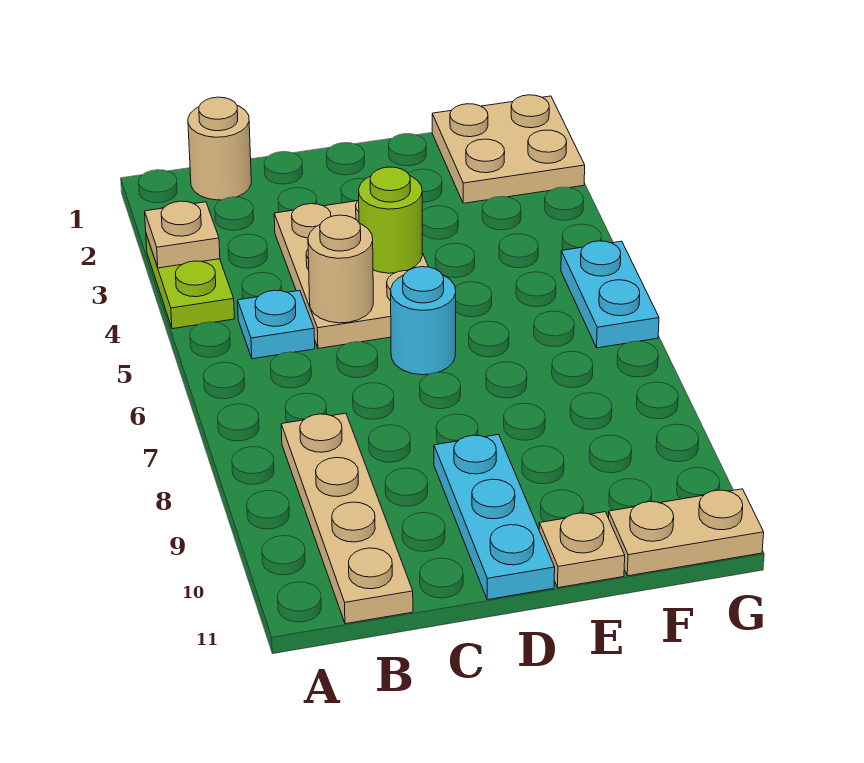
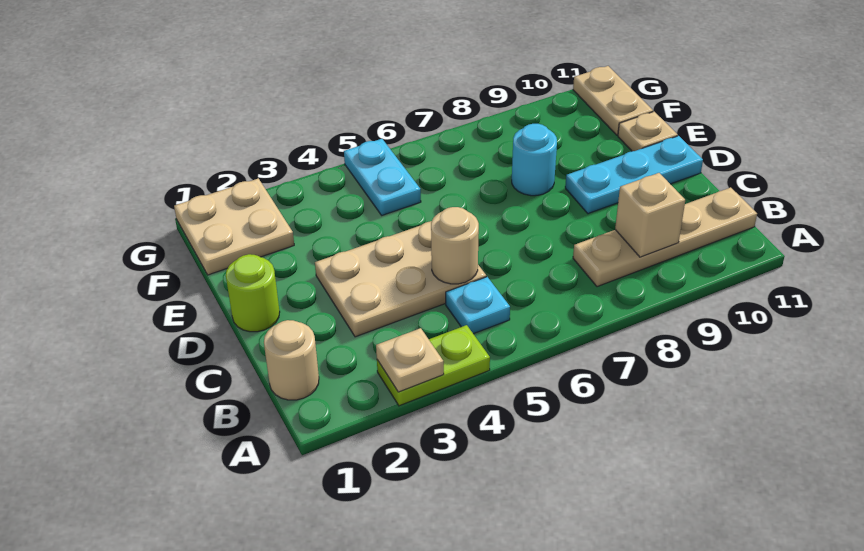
none -> tan 1x1 brick [615,173,685,257]
lime 1x1 round brick [359,167,422,273] -> lime 1x1 round brick moved to [226,254,280,332]
cyan 1x1 round brick [391,267,456,375] -> cyan 1x1 round brick moved to [512,124,557,196]
cyan 1x2 plate [561,241,659,348] -> cyan 1x2 plate turned to [344,139,421,215]

